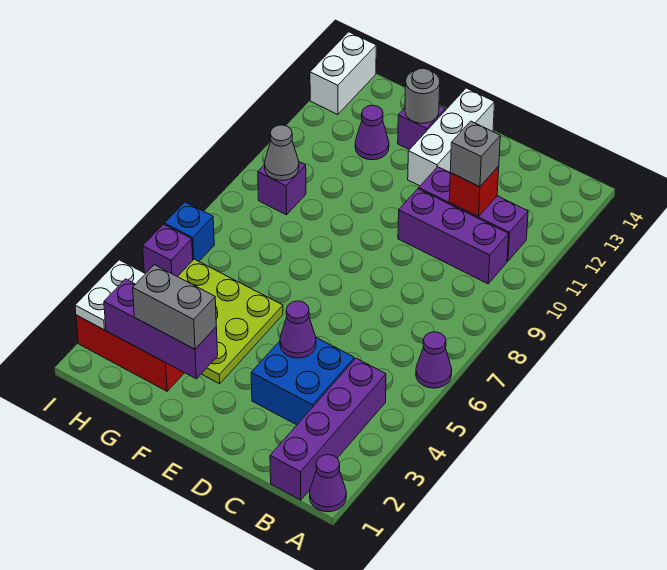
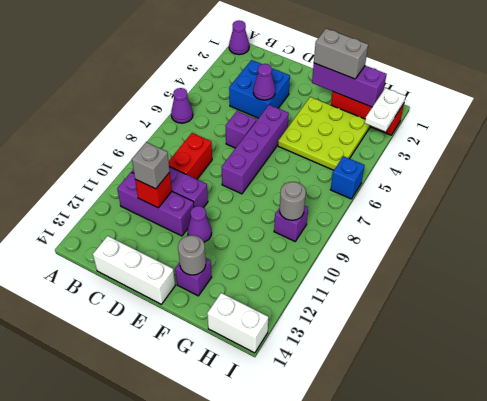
purple 1x4 brick [270,358,386,500] -> purple 1x4 brick moved to [222,105,289,194]
none -> red 1x2 brick [169,133,212,179]
white 1x3 brick [408,88,495,186] -> white 1x3 brick turned to [93,236,175,304]
purple 1x1 cone [355,105,389,160] -> purple 1x1 cone moved to [187,206,212,242]
grey 1x1 cone [265,125,299,181] -> grey 1x1 round brick [280,182,306,220]
purple 1x1 brick [143,224,193,277] -> purple 1x1 brick moved to [225,111,256,148]
white 1x2 brick [310,32,376,114] -> white 1x2 brick turned to [207,293,268,353]

